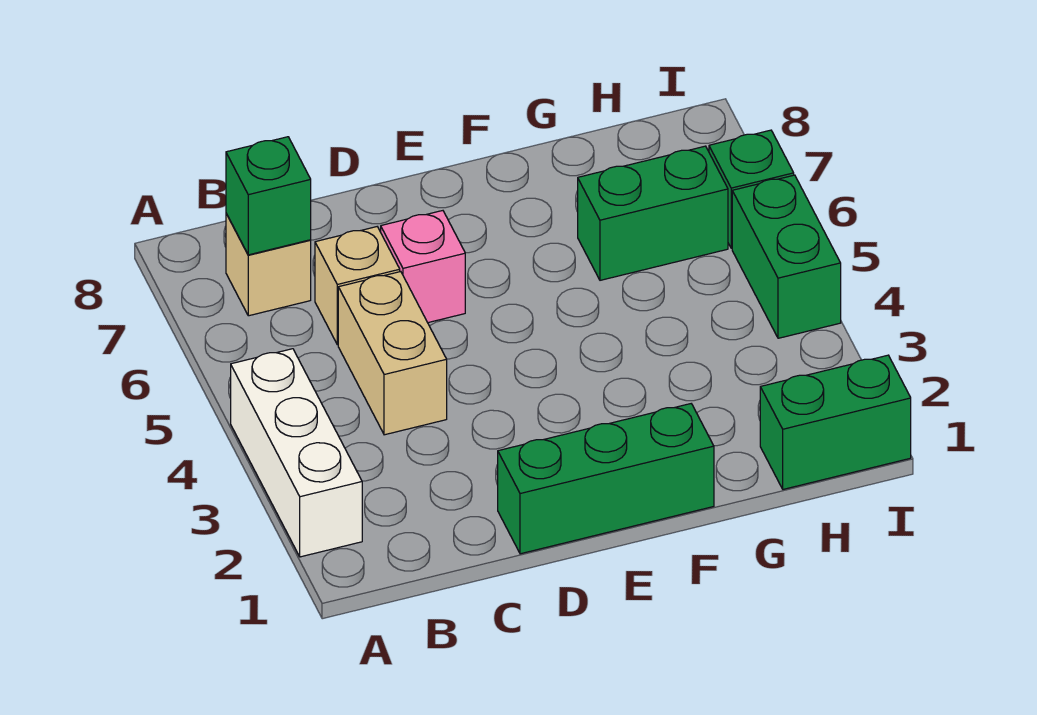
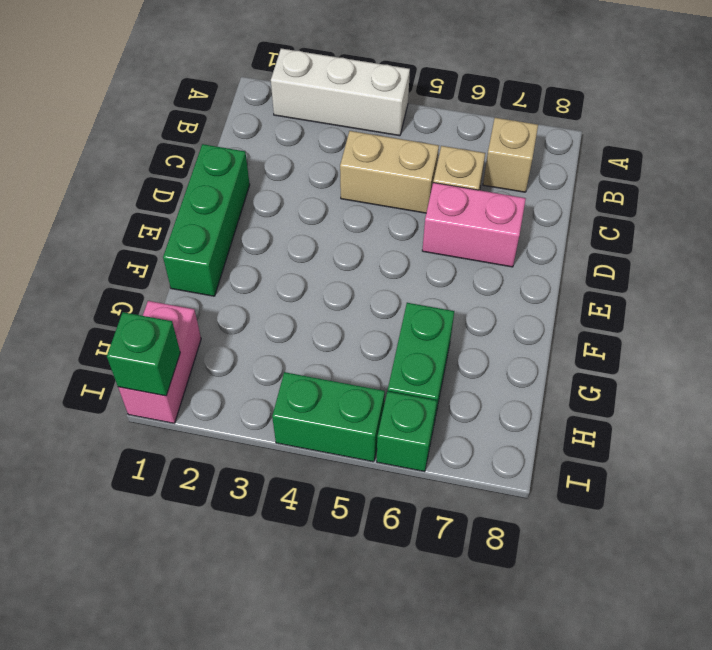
green 1x1 brick [226,137,311,255] -> green 1x1 brick moved to [107,312,180,396]
pink 1x1 brick [381,211,465,323] -> pink 1x2 brick [422,183,526,267]
green 1x2 brick [760,355,911,489] -> pink 1x2 brick [118,301,201,423]

